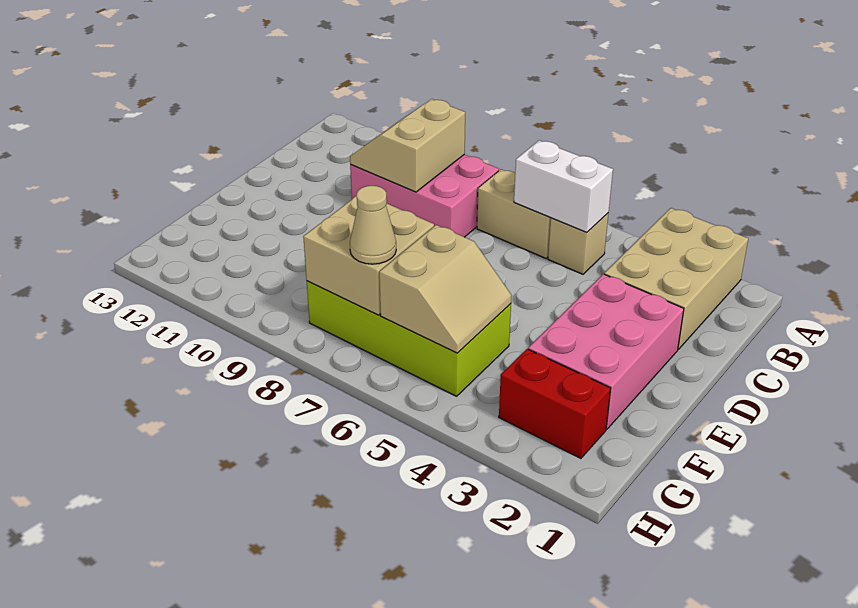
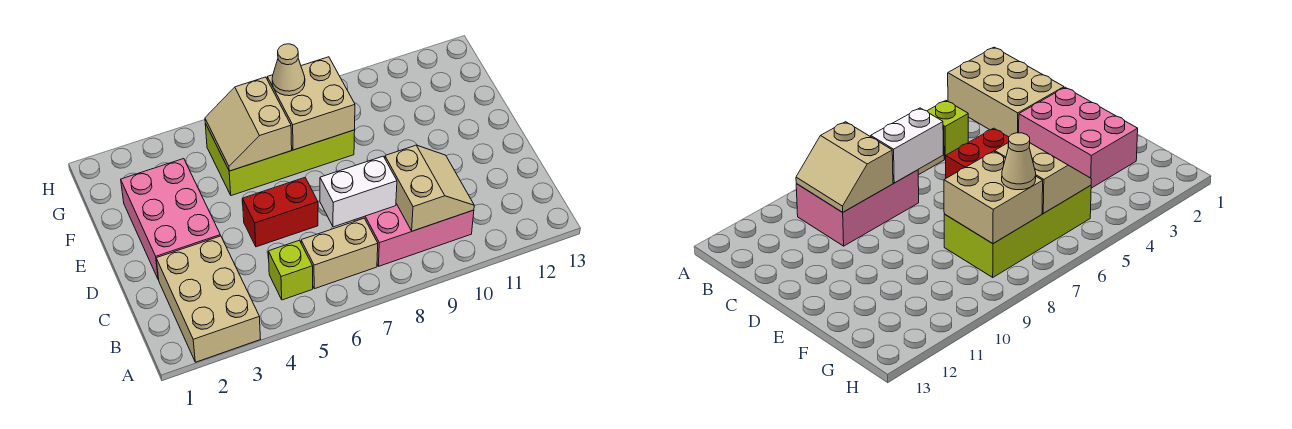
tan 1x1 brick [548,213,609,274] -> lime 1x1 brick [268,240,313,300]
white 1x2 brick [514,141,613,232] -> white 1x2 brick moved to [320,156,397,227]
red 1x2 brick [499,349,611,458] -> red 1x2 brick moved to [242,178,318,247]

